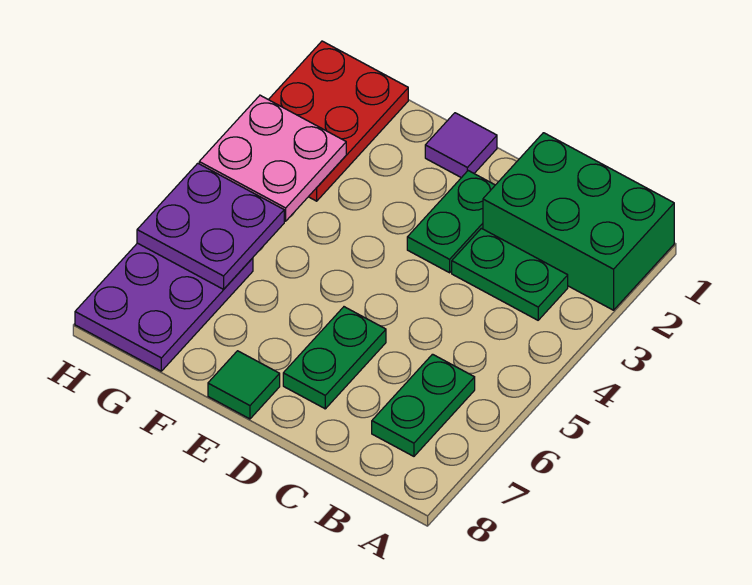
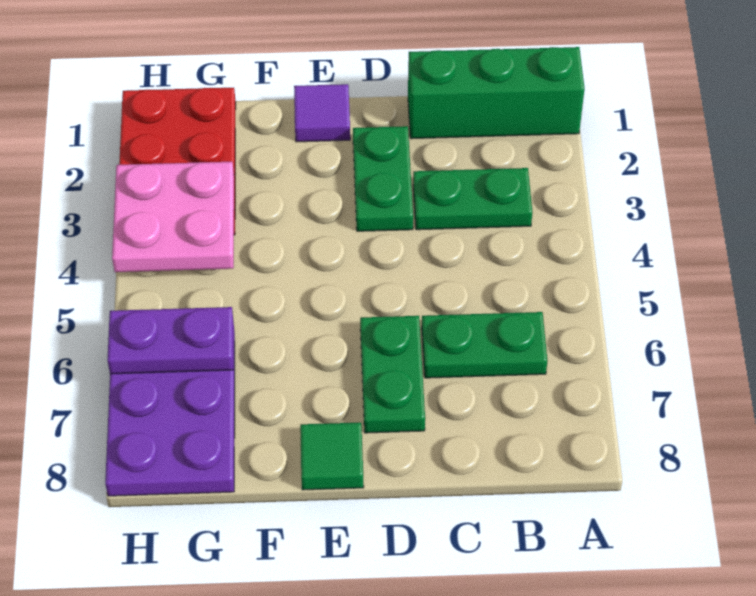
green 2x3 brick [483,133,674,310] -> green 1x3 brick [408,47,585,139]
green 1x2 plate [372,354,475,456] -> green 1x2 plate turned to [422,312,547,378]
purple 2x2 plate [137,163,284,289] -> purple 1x2 plate [107,307,233,374]

